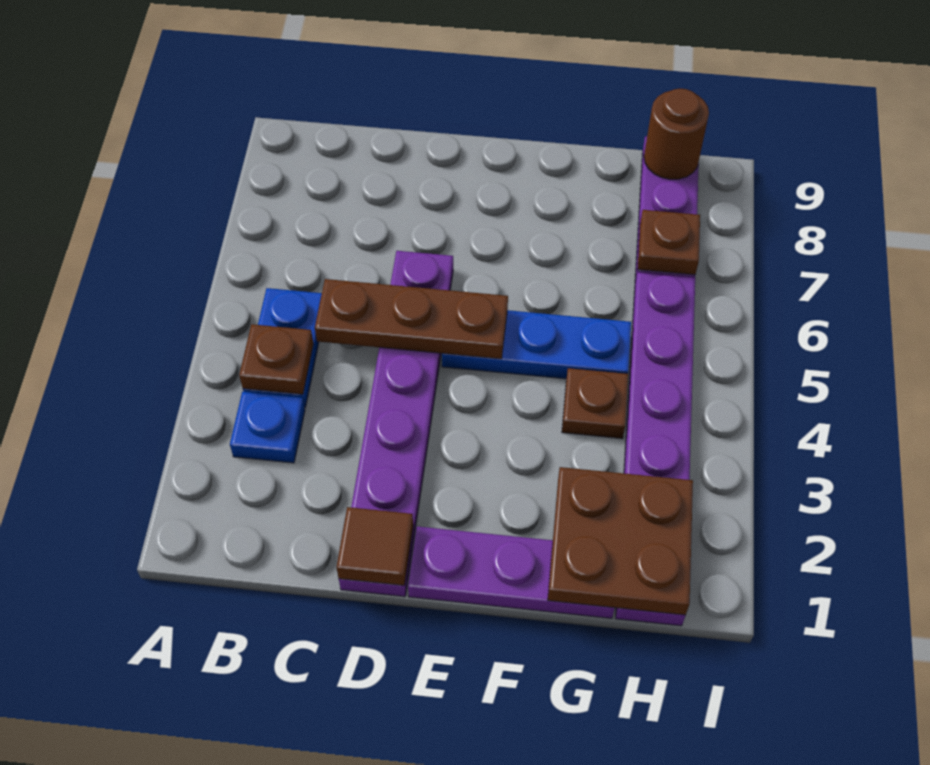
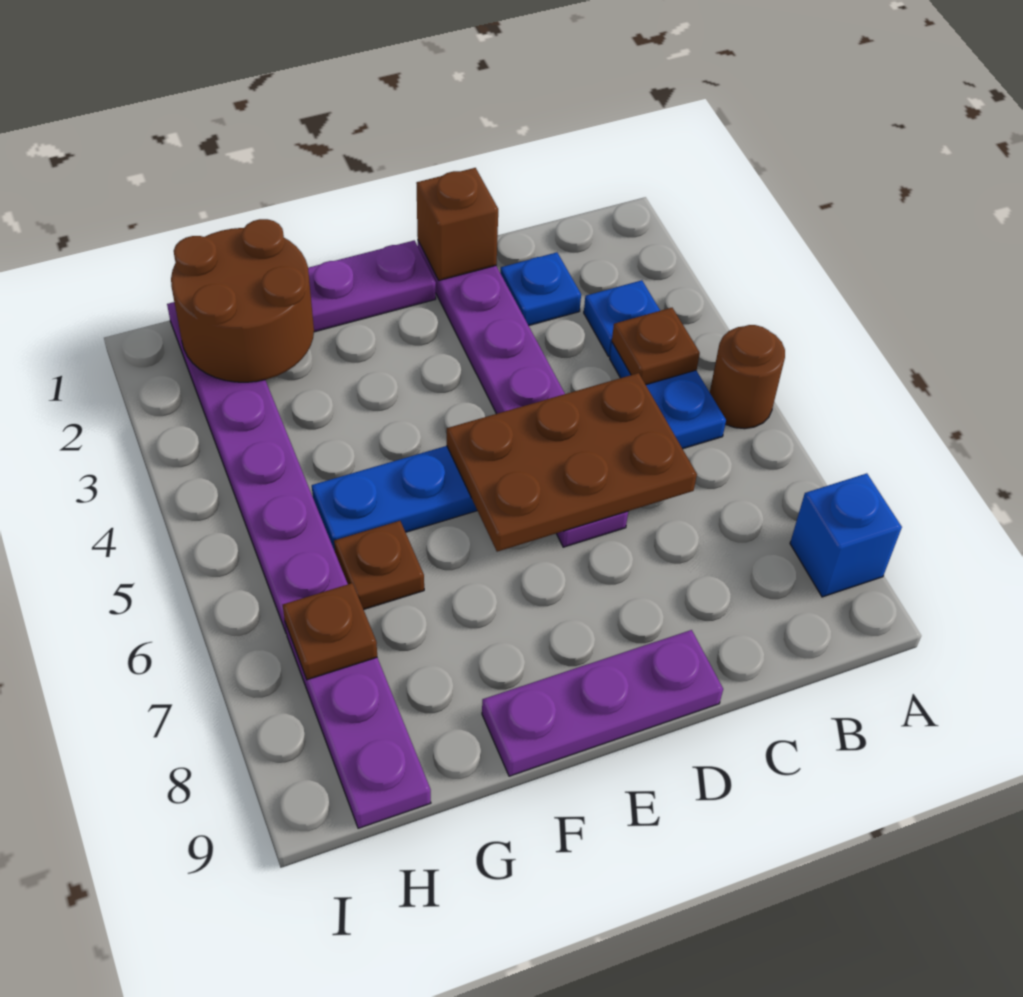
none -> blue 1x1 brick [790,473,902,597]
none -> blue 1x1 plate [500,252,581,326]
brown 1x3 plate [315,279,508,359] -> brown 2x3 plate [447,373,697,552]
brown 1x1 tile [337,507,413,585] -> brown 1x1 brick [416,168,498,280]
none -> purple 1x3 plate [482,630,723,776]
brown 2x2 plate [548,467,693,615] -> brown 2x2 round brick [171,219,314,382]
brown 1x1 plate [562,368,628,439] -> brown 1x1 plate moved to [334,521,424,610]
brown 1x1 round brick [644,89,709,179] -> brown 1x1 round brick moved to [710,325,785,429]

